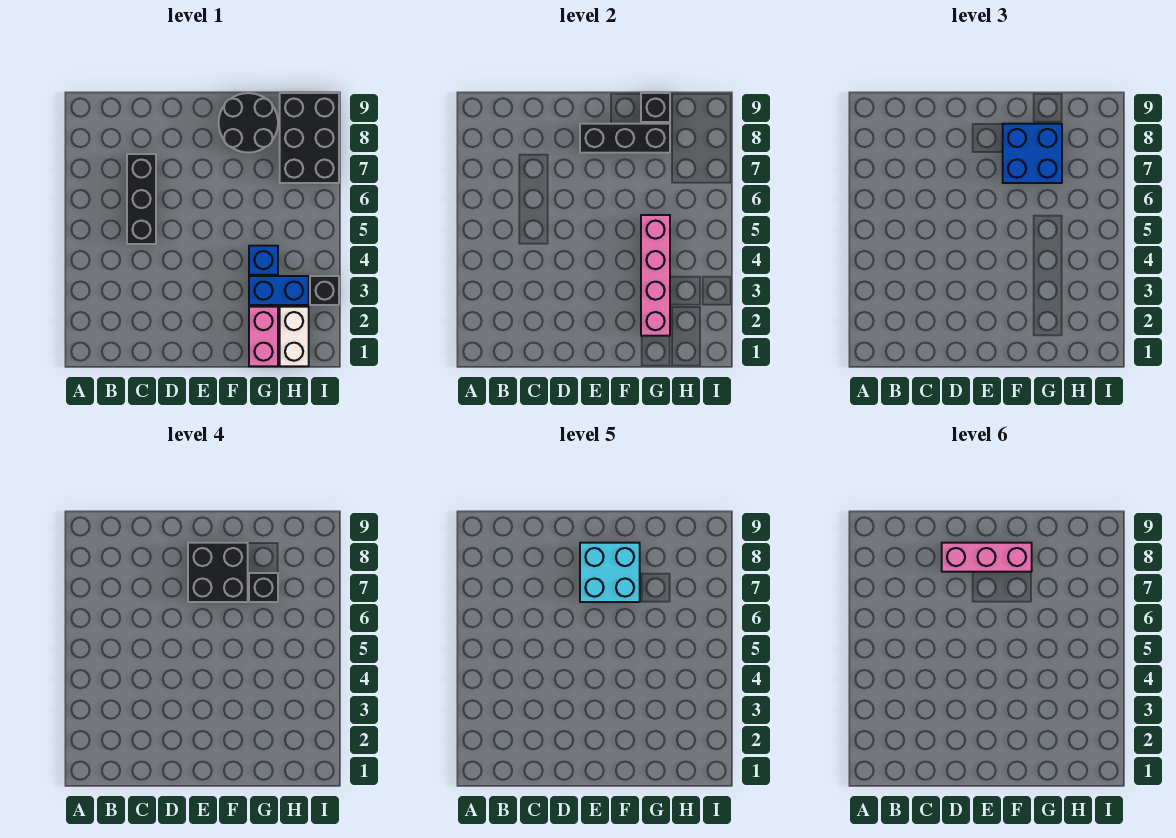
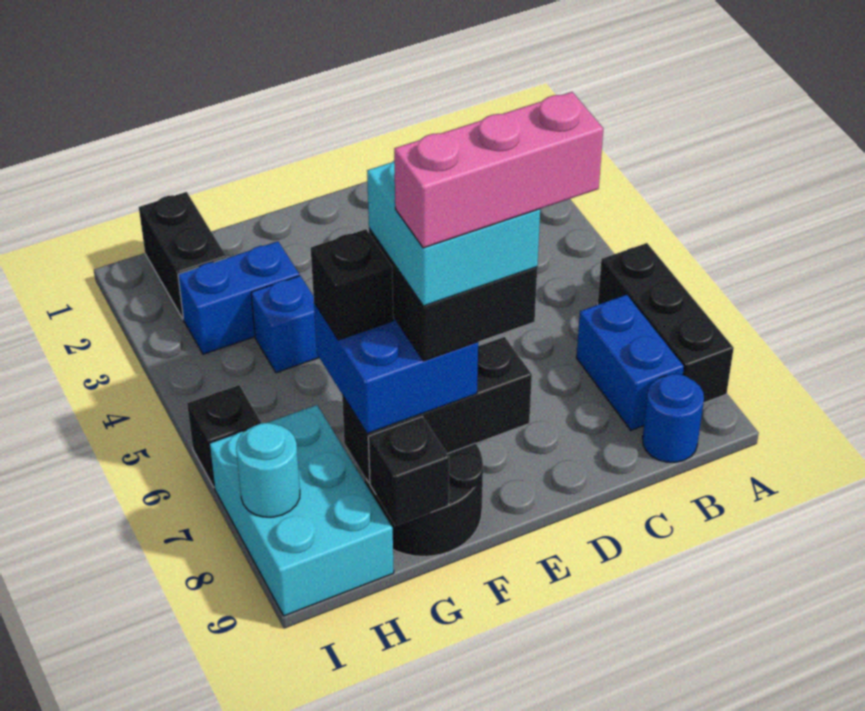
none -> blue 1x2 brick [576,295,684,430]
none -> blue 1x1 round brick [643,374,704,462]
black 1x3 brick [127,154,156,244] -> black 1x3 brick moved to [598,243,734,403]
pink 1x2 brick [249,307,278,366] -> none
pink 1x4 brick [641,215,670,336] -> none
white 1x2 brick [280,307,309,366] -> black 1x2 brick [139,192,226,318]
black 2x3 brick [280,93,339,183] -> cyan 2x3 brick [209,405,394,616]
black 1x1 brick [310,276,339,305] -> black 1x1 brick moved to [187,385,261,487]
none -> cyan 1x1 round brick [236,423,300,517]

